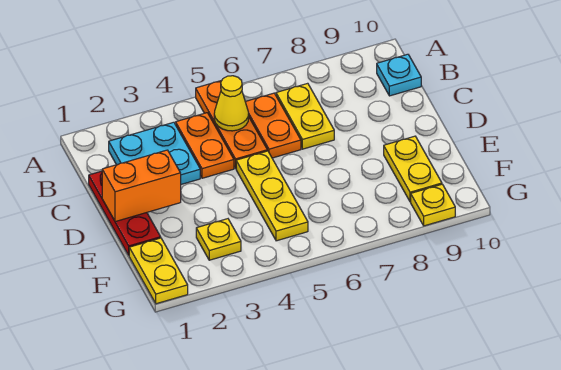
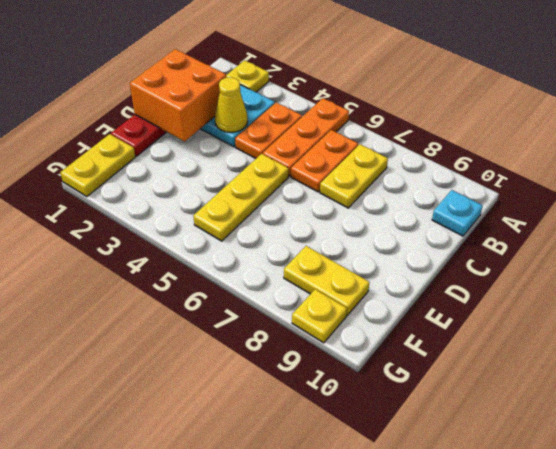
yellow 1x1 cone [214,76,249,131] -> yellow 1x1 cone moved to [215,77,248,132]
orange 1x2 brick [102,150,181,222] -> orange 2x2 brick [130,49,226,141]
yellow 1x2 plate [384,136,442,202] -> yellow 1x2 plate turned to [284,246,370,316]
yellow 1x1 plate [196,219,241,260] -> yellow 1x1 plate moved to [226,60,269,92]

